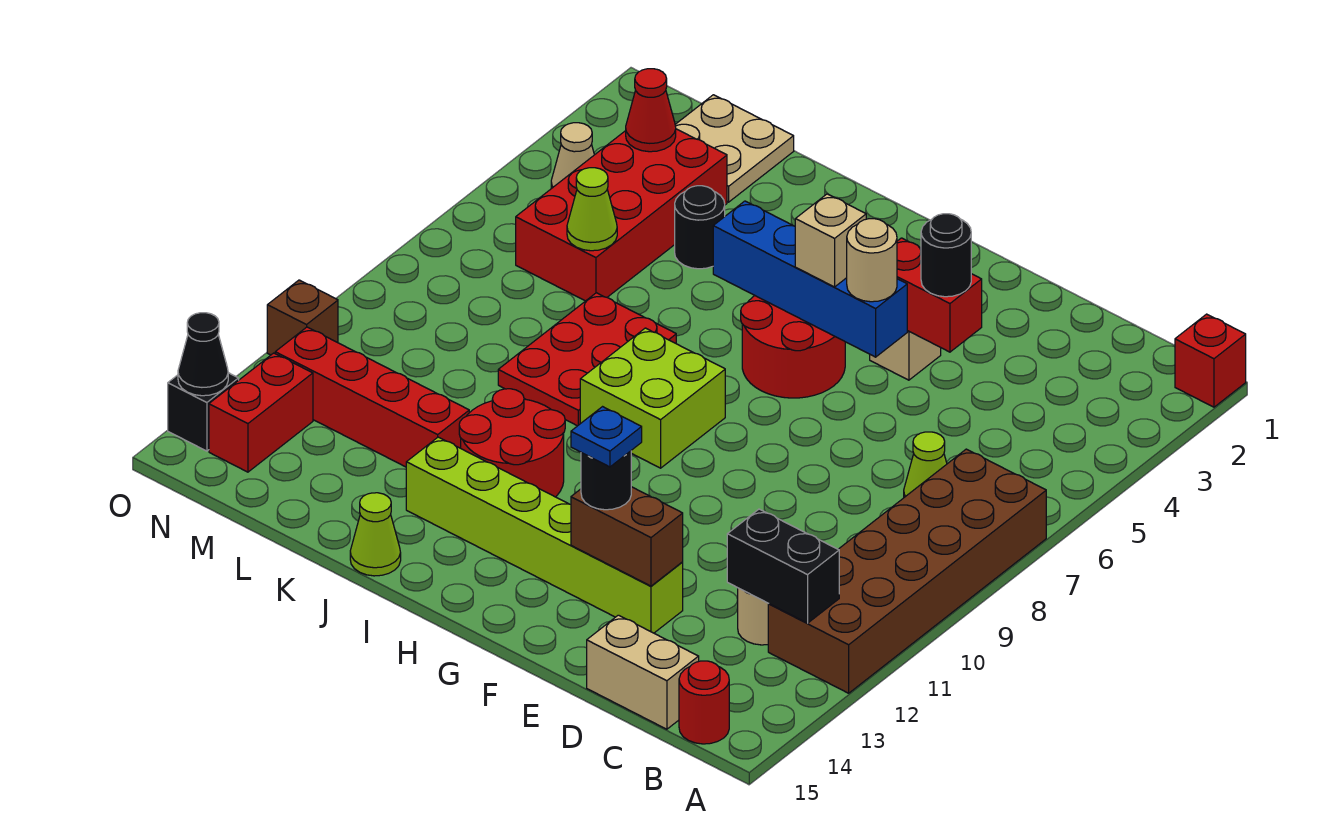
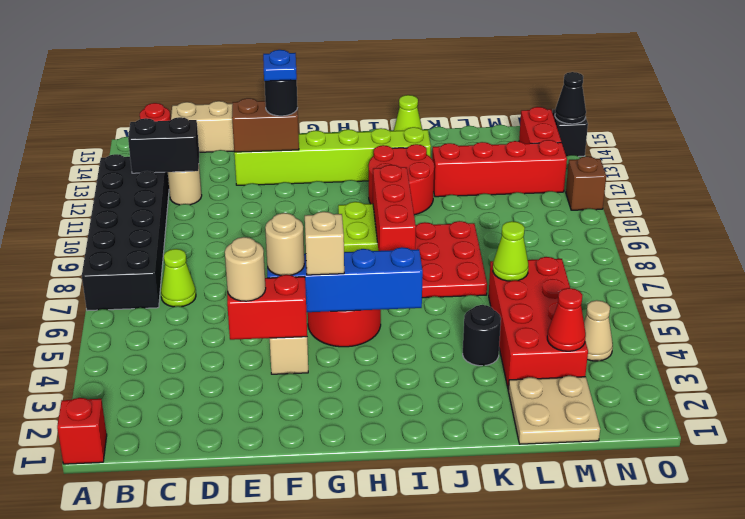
brown 2x6 brick [768,449,1046,693] -> black 2x6 brick [82,154,169,311]
black 1x1 round brick [921,214,971,297] -> tan 1x1 round brick [225,237,266,301]
none -> red 1x3 brick [373,165,416,251]

